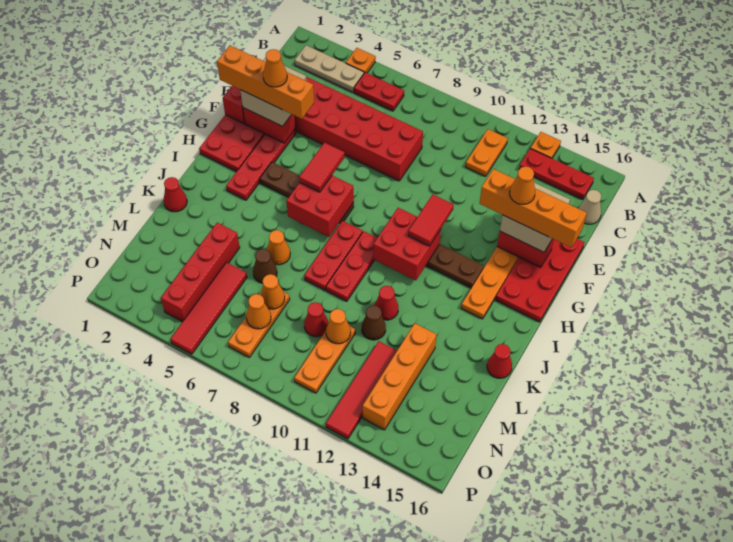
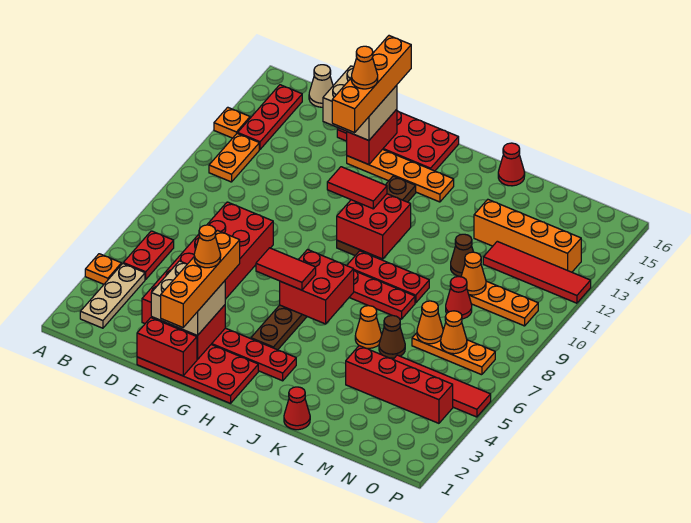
orange 1x2 plate [466,129,508,177] -> orange 1x2 plate turned to [209,133,259,182]
red 1x1 cone [375,286,398,320] -> none

